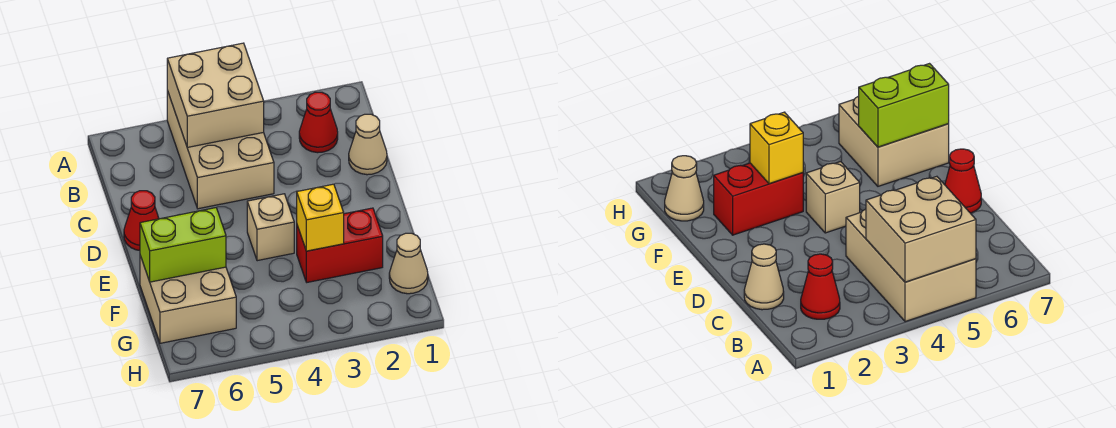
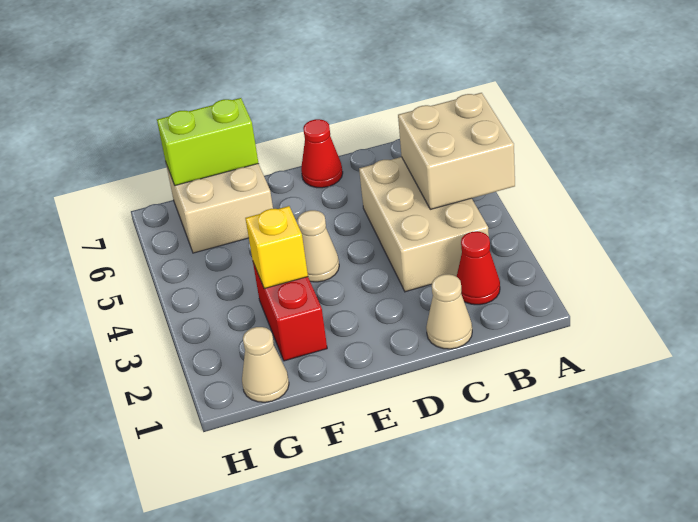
tan 2x3 brick [167,91,274,209] -> tan 2x3 brick turned to [359,157,489,292]
tan 1x1 brick [247,194,294,261] -> tan 1x1 cone [297,210,339,282]
lime 1x2 brick [140,208,226,282] -> lime 1x2 brick turned to [157,98,259,185]

